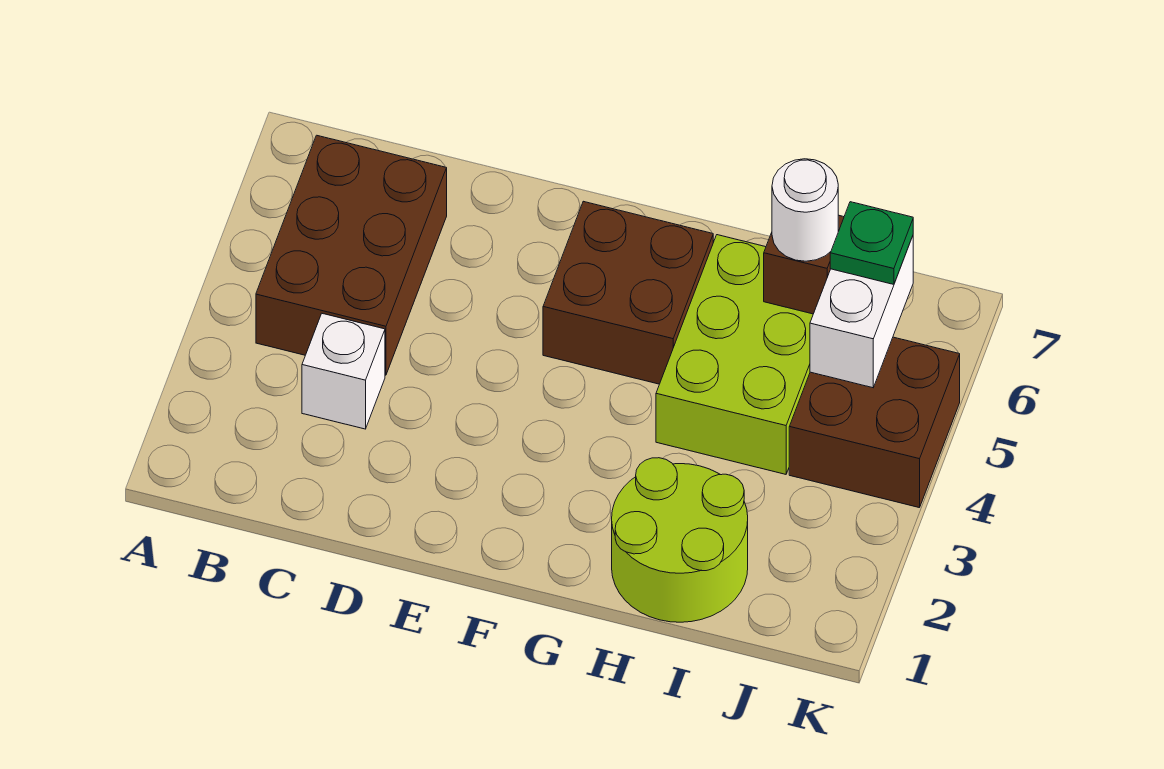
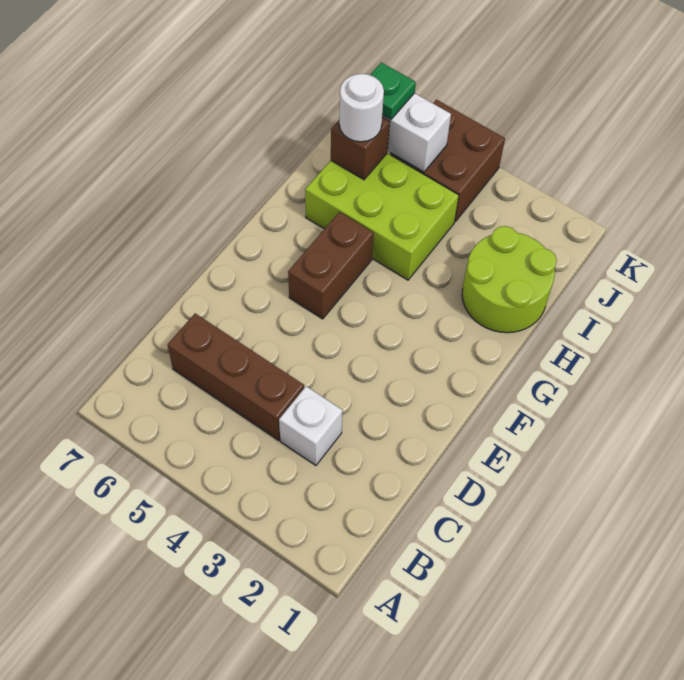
brown 2x3 brick [256,135,447,375] -> brown 1x3 brick [168,313,305,440]
brown 2x2 brick [543,201,713,384] -> brown 1x2 brick [288,212,374,319]

